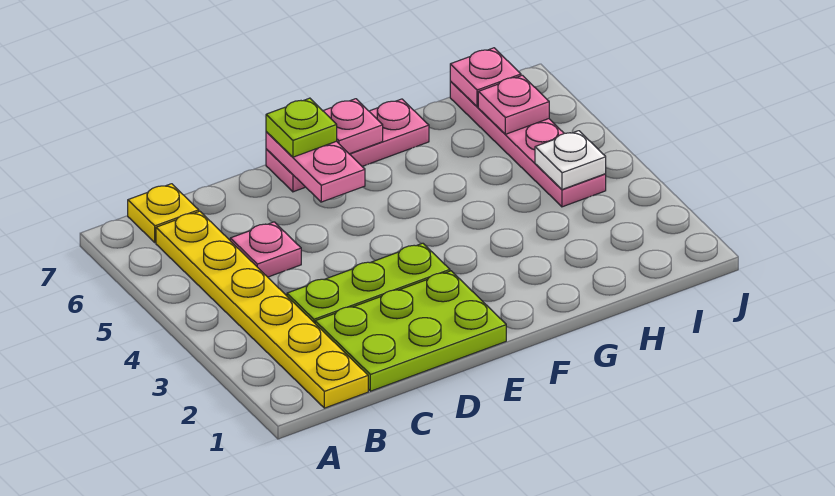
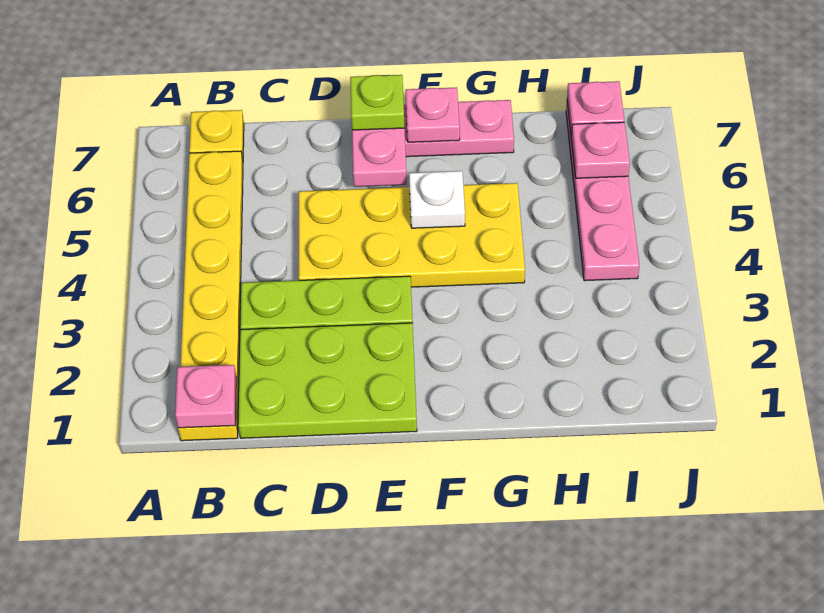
pink 1x1 plate [230,222,301,277] -> pink 1x1 plate moved to [175,365,236,428]
none -> yellow 2x4 plate [299,183,525,287]
white 1x1 plate [535,131,606,189] -> white 1x1 plate moved to [409,171,465,228]

